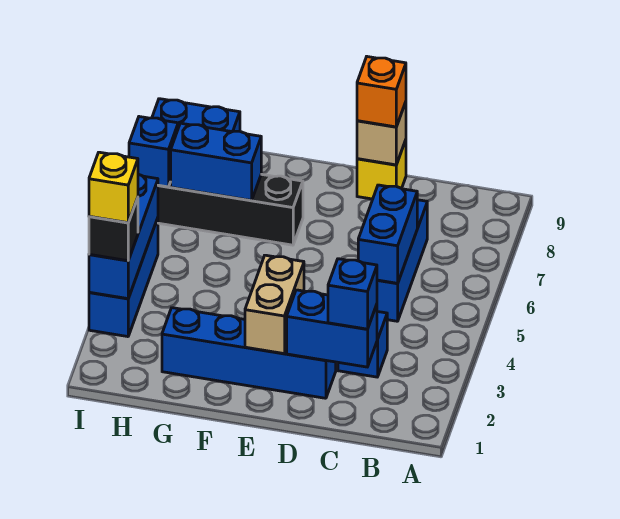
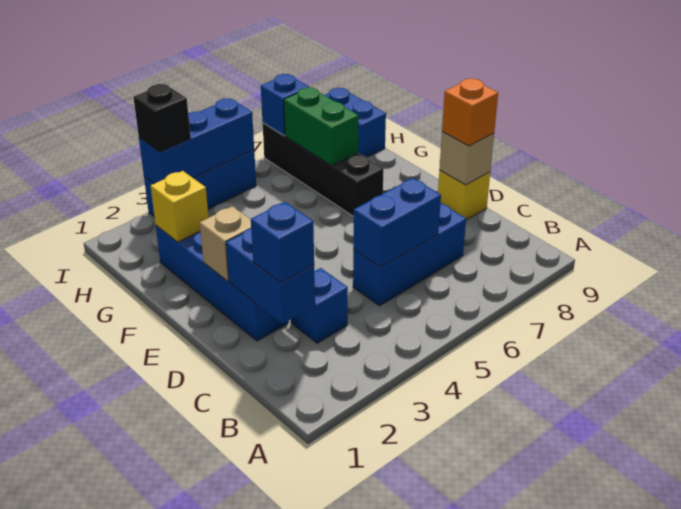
tan 1x2 brick [245,255,304,354] -> tan 1x1 brick [200,206,251,281]
blue 1x2 brick [171,123,261,200] -> green 1x2 brick [284,88,359,166]
yellow 1x1 brick [89,152,138,223] -> yellow 1x1 brick moved to [151,171,209,242]

